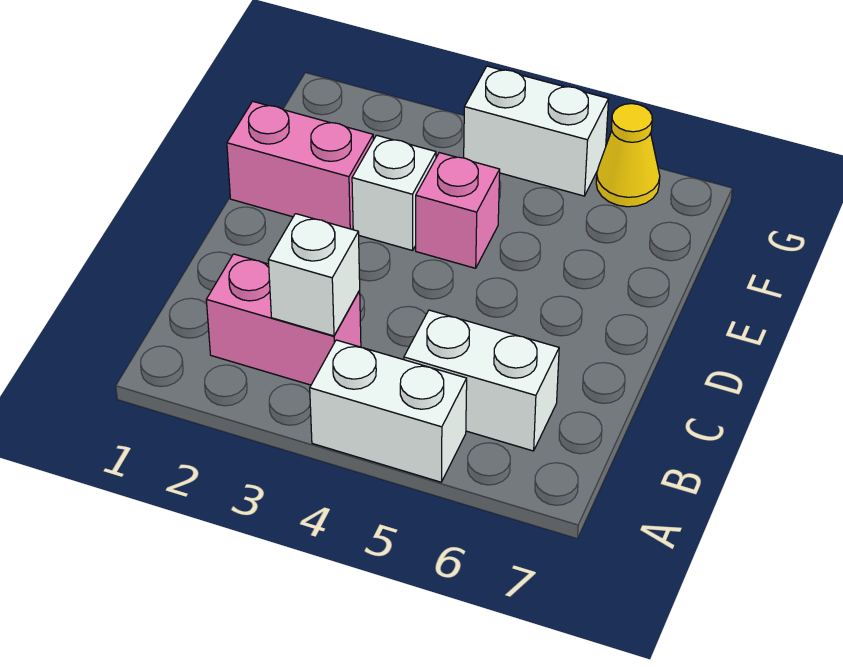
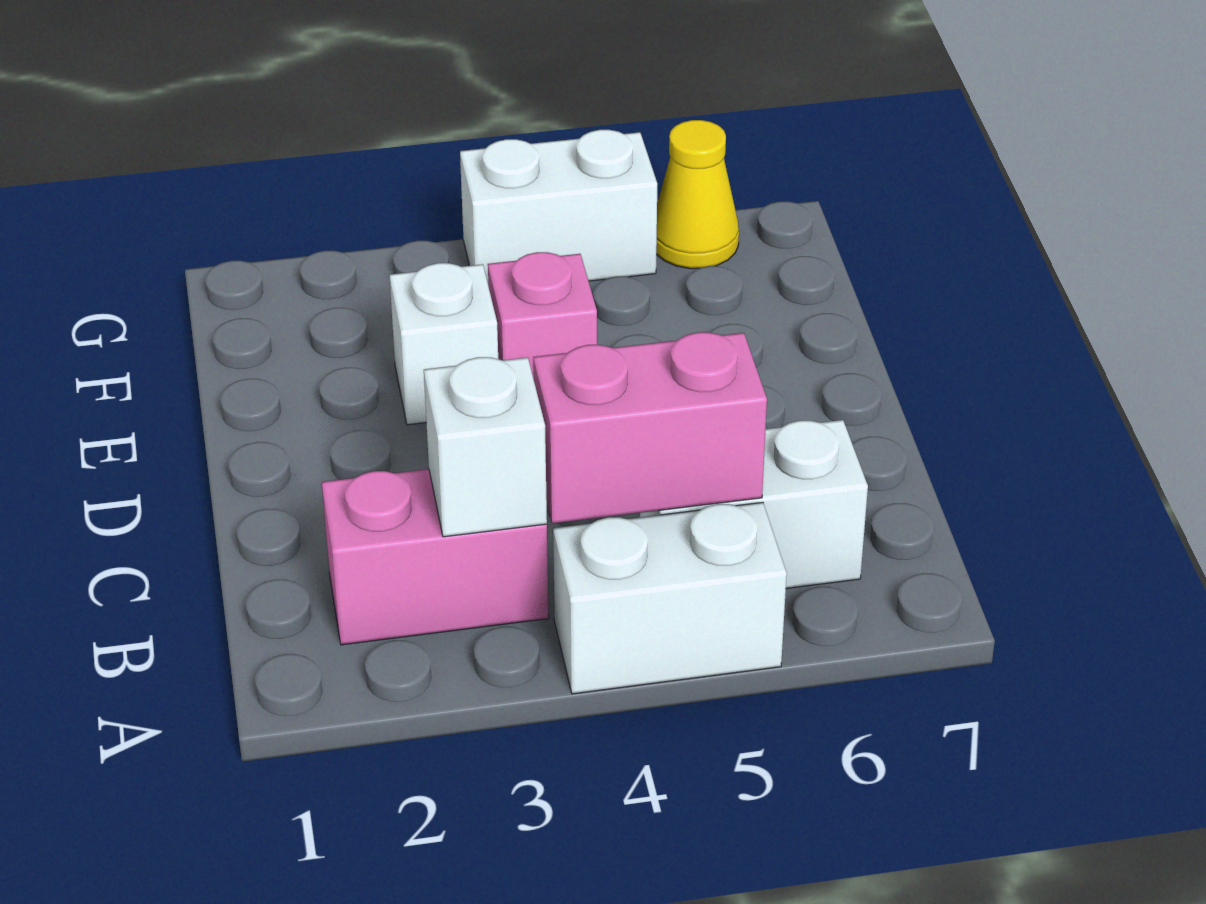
pink 1x2 brick [227,101,373,229] -> pink 1x2 brick moved to [533,332,767,523]

